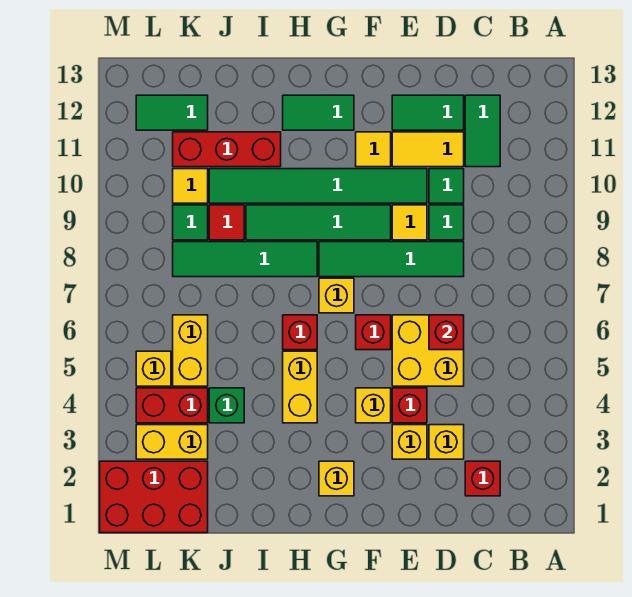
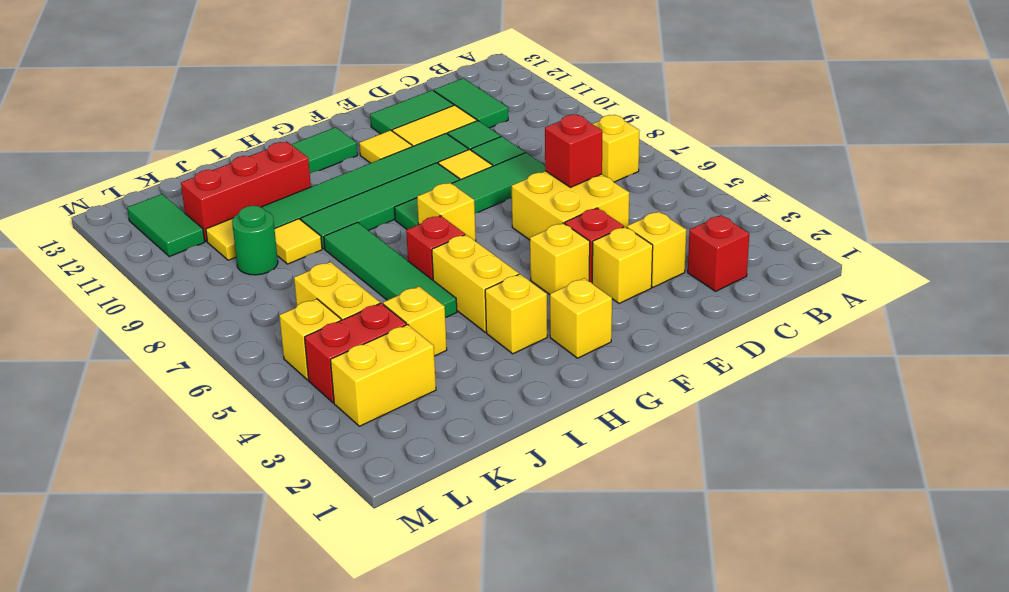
none -> yellow 1x1 brick [593,115,640,182]
red 1x1 brick [356,315,391,350] -> none
none -> yellow 1x1 brick [485,274,547,354]
green 1x4 tile [173,242,317,277] -> green 1x4 tile turned to [324,222,457,318]
green 1x1 brick [209,388,244,423] -> yellow 1x1 brick [383,286,447,356]
red 1x1 tile [209,205,244,240] -> yellow 1x1 tile [275,219,322,264]
red 2x3 brick [100,461,208,533] -> none
green 1x1 tile [173,205,208,240] -> green 1x1 round brick [232,206,278,275]
green 1x2 tile [136,95,208,130] -> green 1x2 tile turned to [127,194,205,257]

